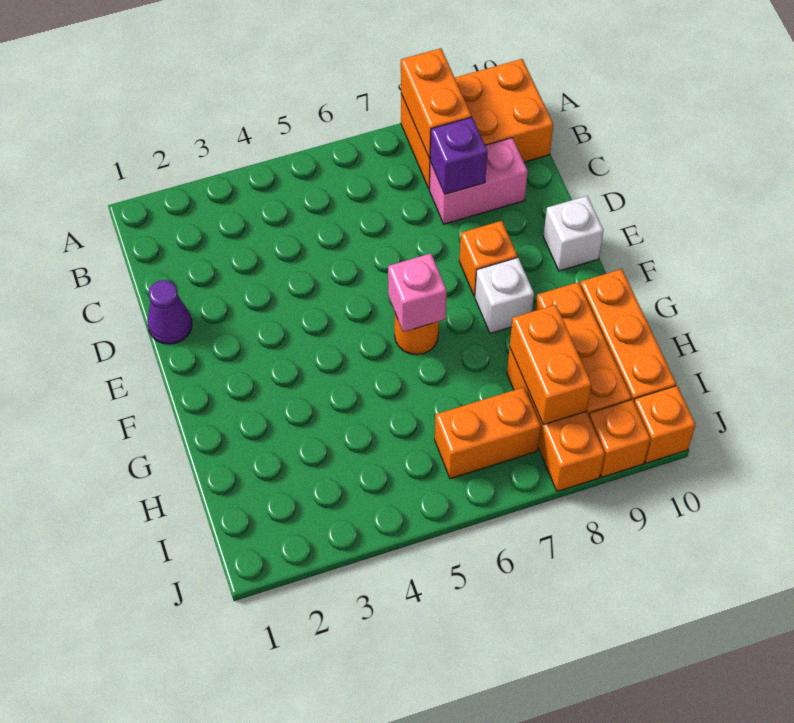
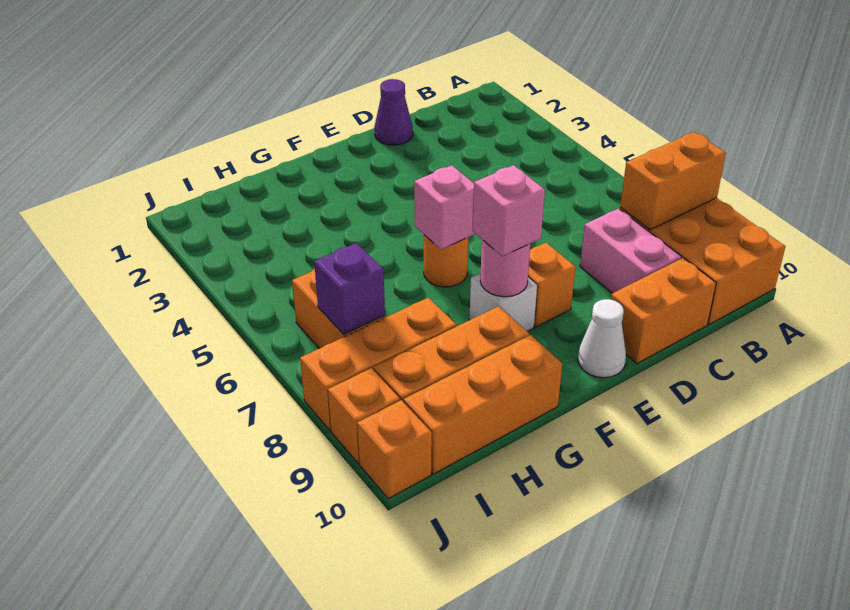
purple 1x1 brick [430,117,487,194] -> purple 1x1 brick moved to [314,243,385,334]
white 1x1 brick [543,196,604,271] -> white 1x1 cone [578,299,626,378]
none -> pink 1x1 round brick [480,240,530,297]
none -> pink 1x1 brick [472,165,545,257]
orange 1x2 brick [510,305,592,425] -> orange 1x2 brick moved to [611,258,716,364]

